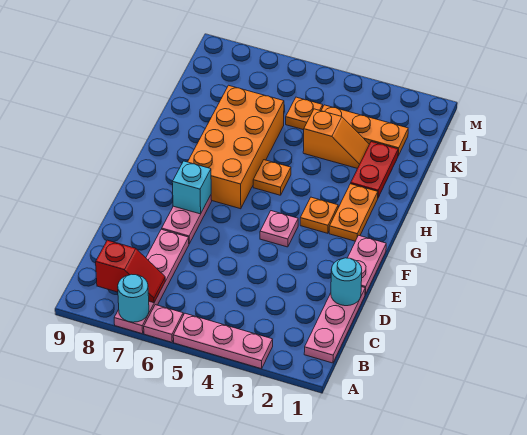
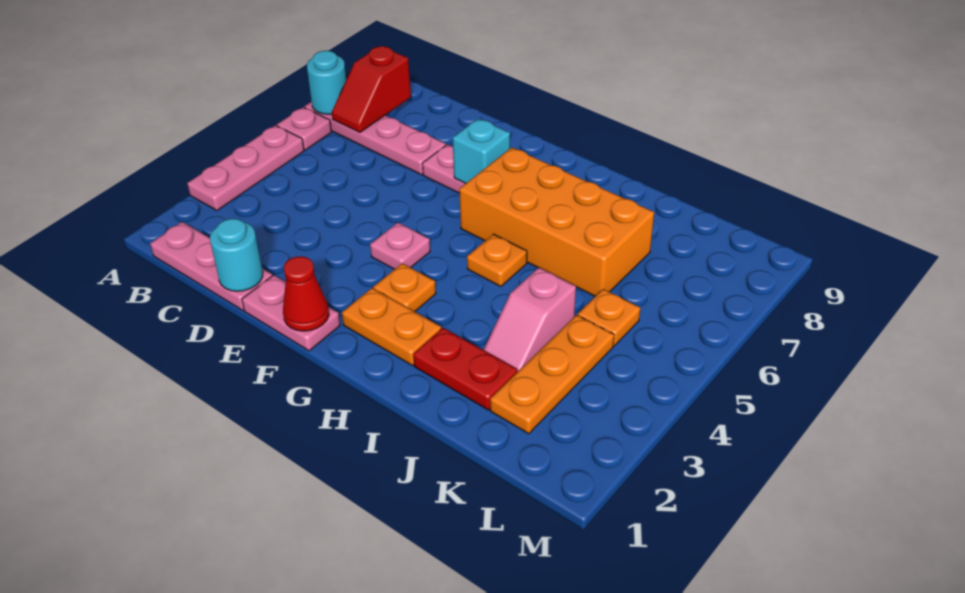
none -> red 1x1 cone [283,256,329,331]
orange 1x2 slope [303,109,369,168] -> pink 1x2 slope [484,268,576,372]

